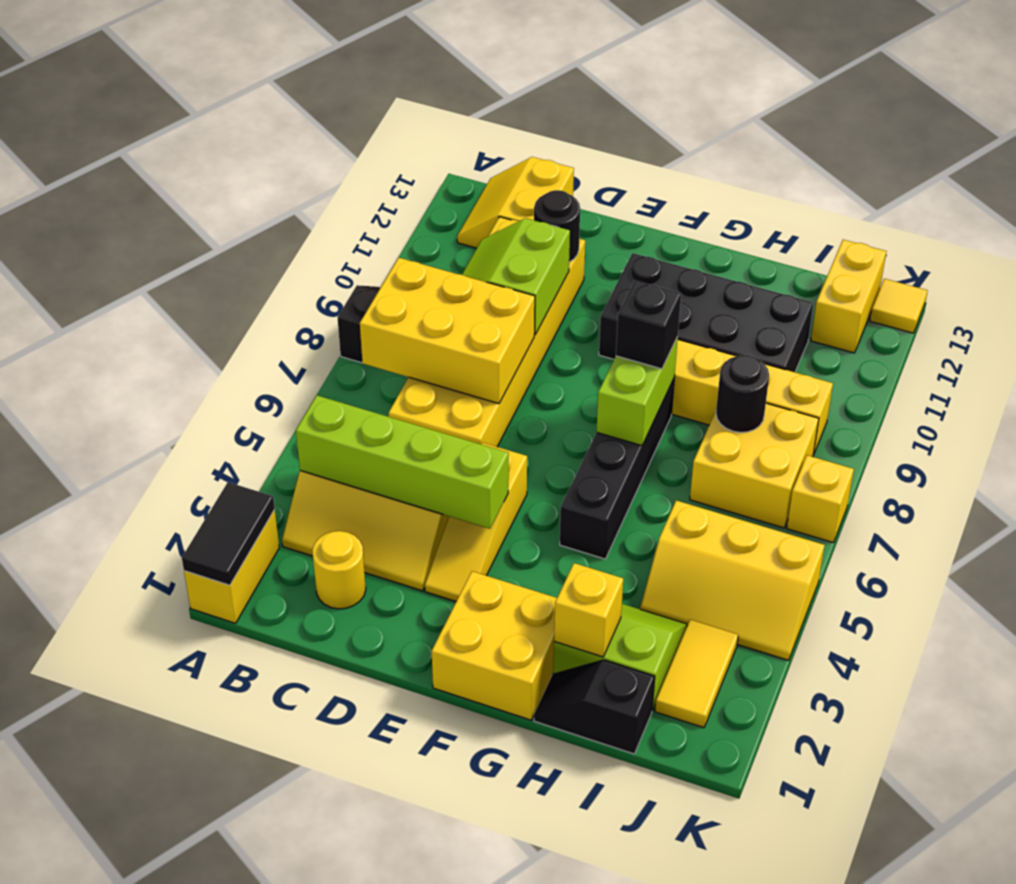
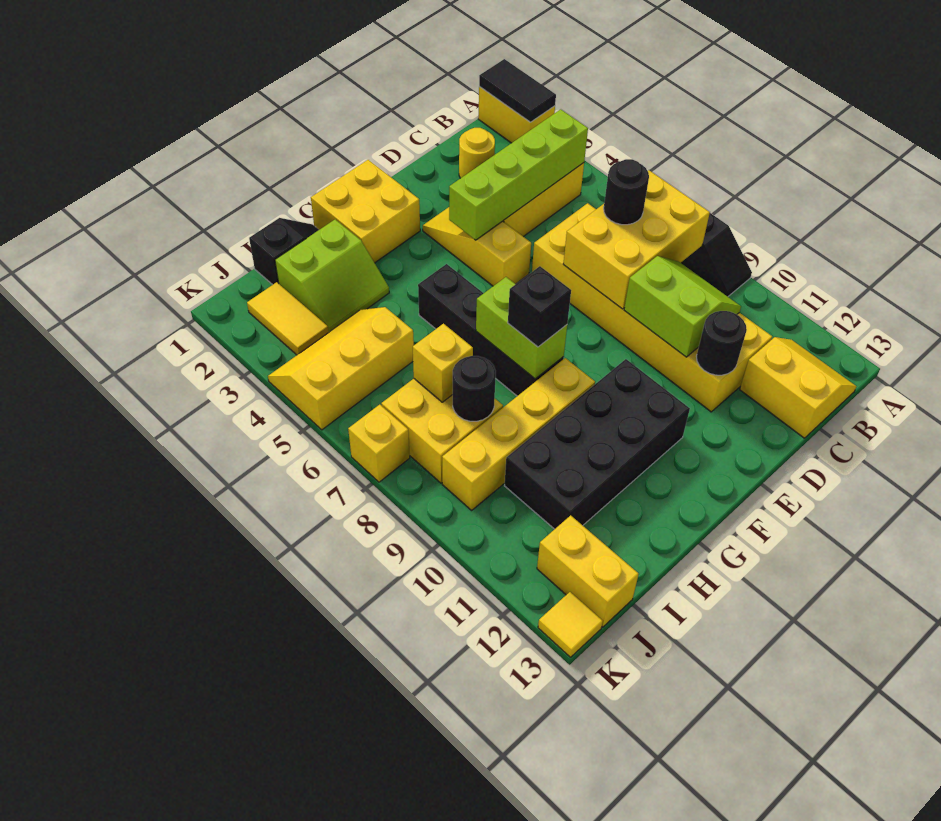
none -> black 1x1 round brick [604,159,649,225]
yellow 1x1 brick [554,563,623,657] -> yellow 1x1 brick moved to [413,324,473,402]

